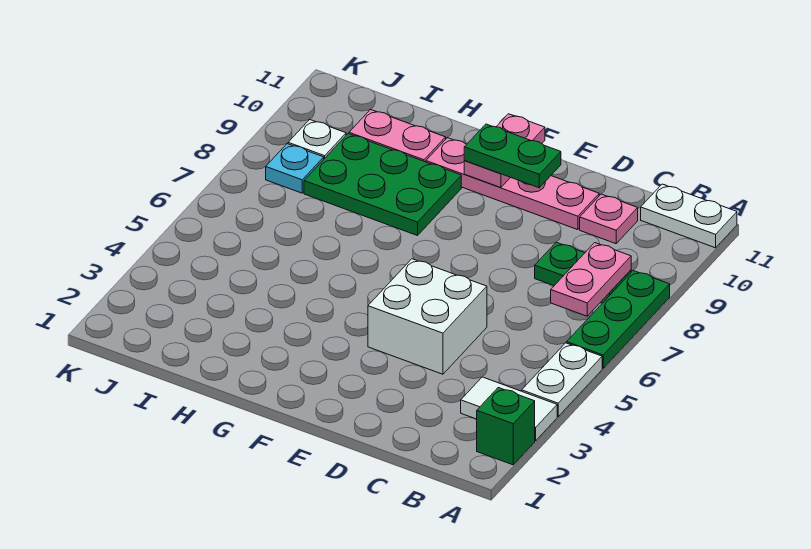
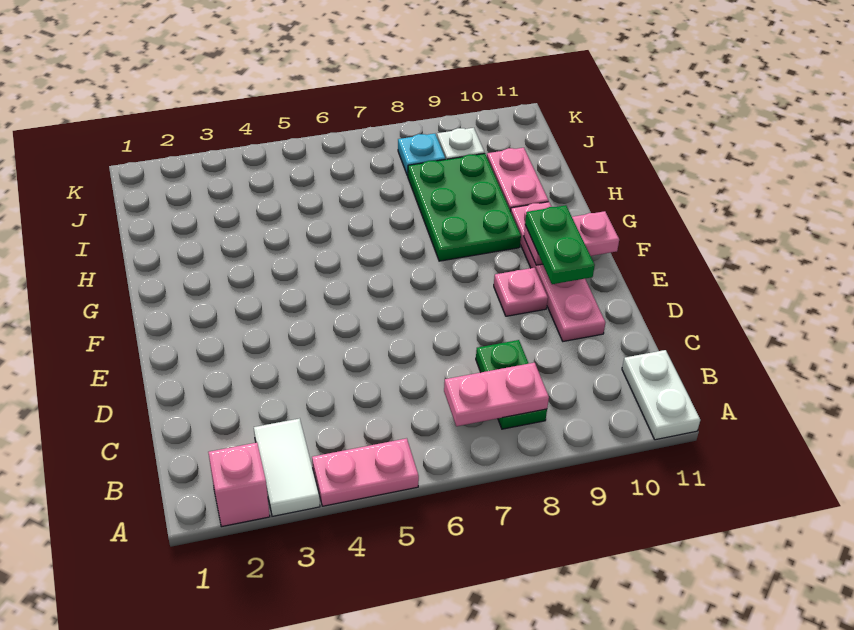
green 1x1 brick [477,388,535,465] -> pink 1x1 brick [208,443,270,527]
white 1x2 plate [522,343,602,416] -> pink 1x2 plate [312,438,419,506]
green 1x3 plate [567,271,670,368] -> none
pink 1x1 plate [580,194,638,244] -> pink 1x1 plate moved to [494,268,548,316]
white 2x2 brick [368,259,487,374] -> none

